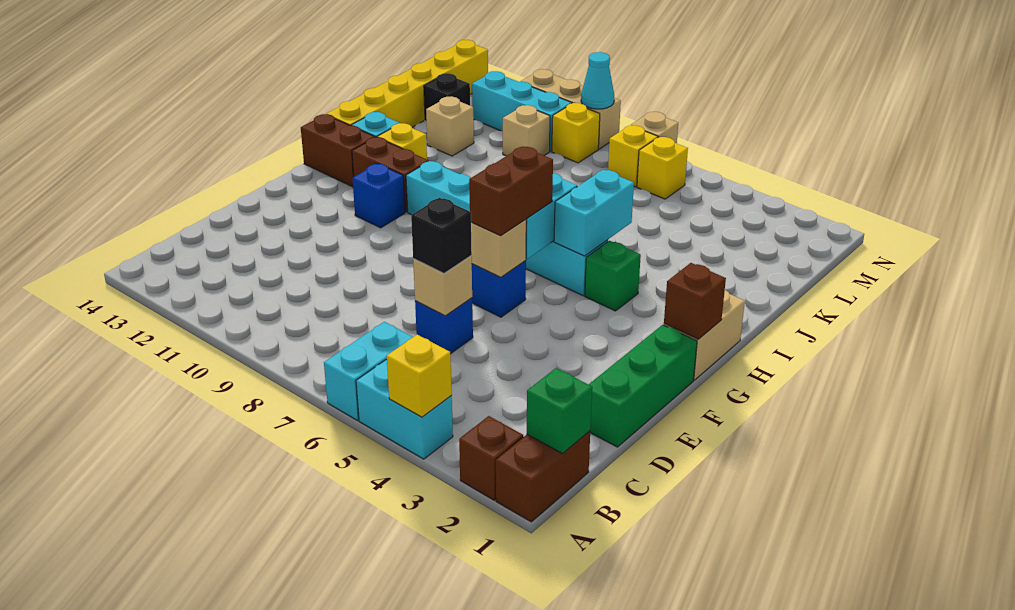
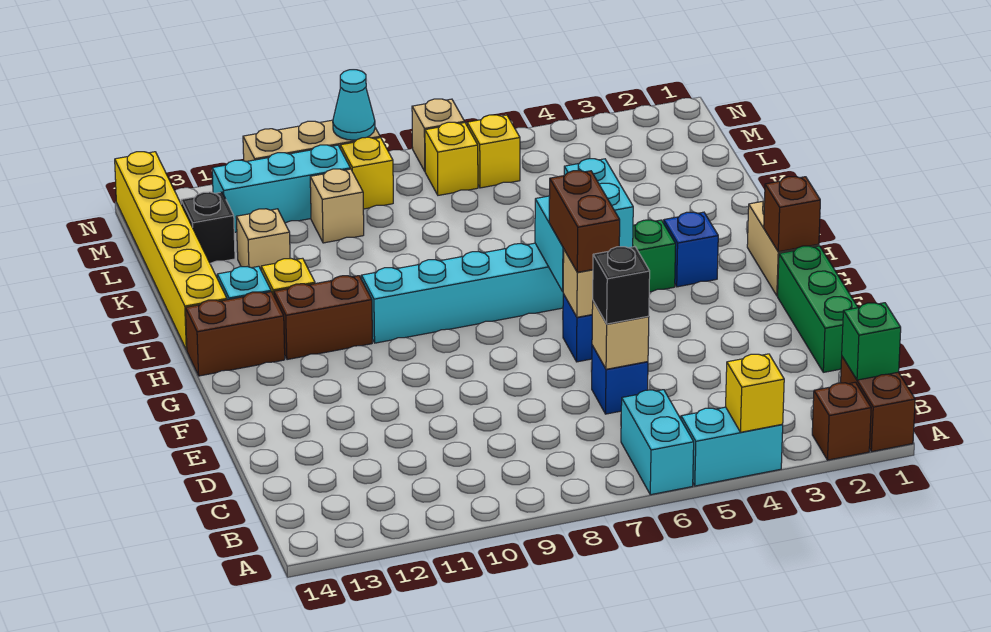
blue 1x1 brick [352,164,405,228] -> blue 1x1 brick moved to [664,212,718,287]

